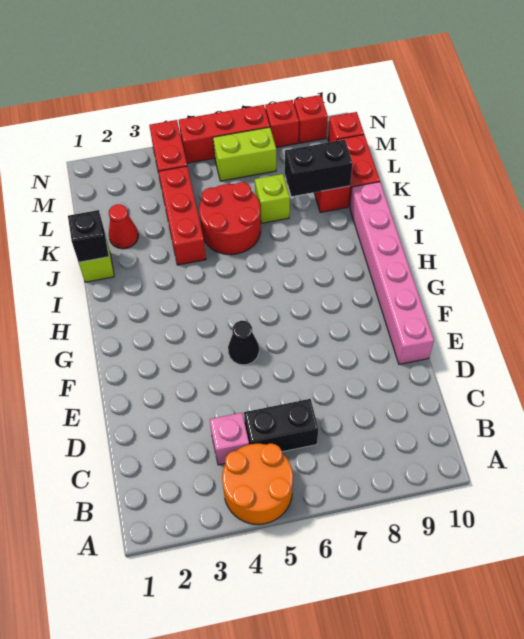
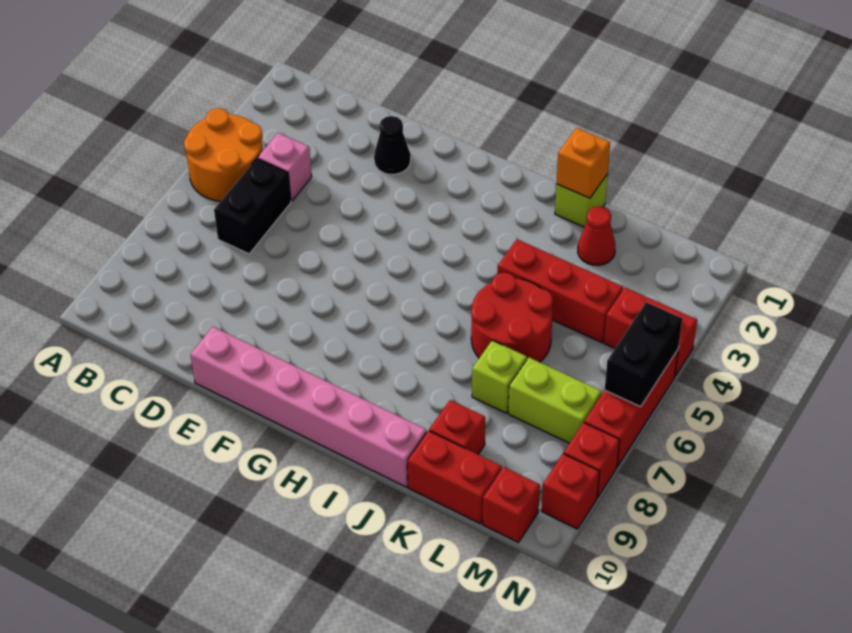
black 1x1 cone [228,321,259,365] -> black 1x1 cone moved to [374,116,411,174]
black 1x1 brick [68,210,109,262] -> orange 1x1 brick [556,128,610,198]
black 1x2 brick [285,140,353,196] -> black 1x2 brick moved to [605,302,682,407]
lime 1x2 brick [213,127,276,181] -> lime 1x2 brick turned to [508,358,602,443]

